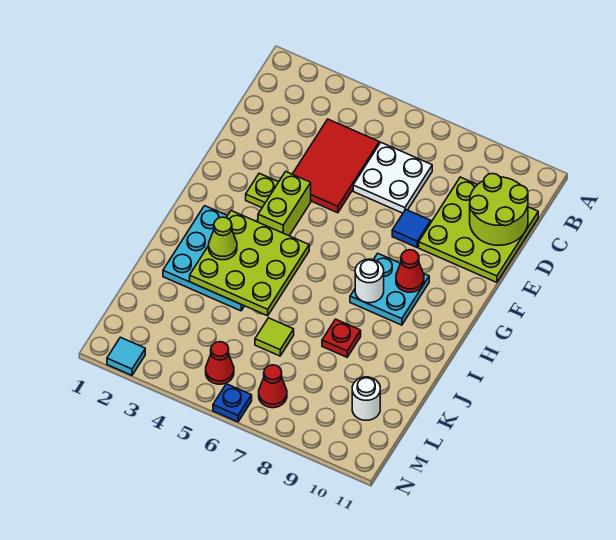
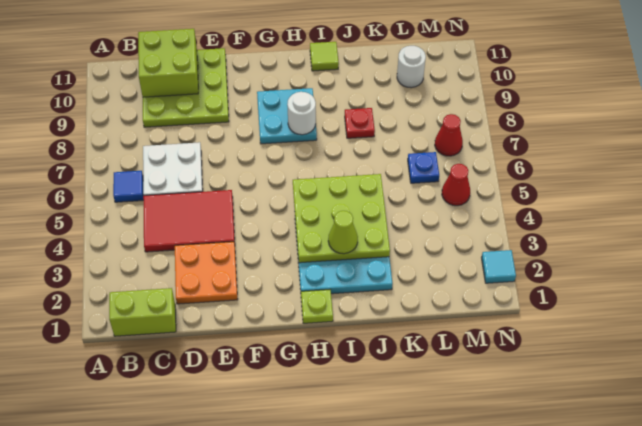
lime 2x2 round brick [470,173,528,245] -> lime 2x2 brick [138,29,198,97]
none -> orange 2x2 plate [175,242,238,304]
blue 1x1 tile [392,210,431,247] -> blue 1x1 tile moved to [113,171,144,202]
lime 1x1 plate [246,173,278,208] -> lime 1x1 plate moved to [301,290,333,323]
lime 1x2 brick [258,172,311,236] -> lime 1x2 brick moved to [109,288,176,336]
red 1x1 cone [396,250,424,292] -> none
lime 1x1 tile [255,318,294,356] -> lime 1x1 tile moved to [310,42,339,71]
blue 1x1 plate [213,384,252,422] -> blue 1x1 plate moved to [408,152,439,183]

